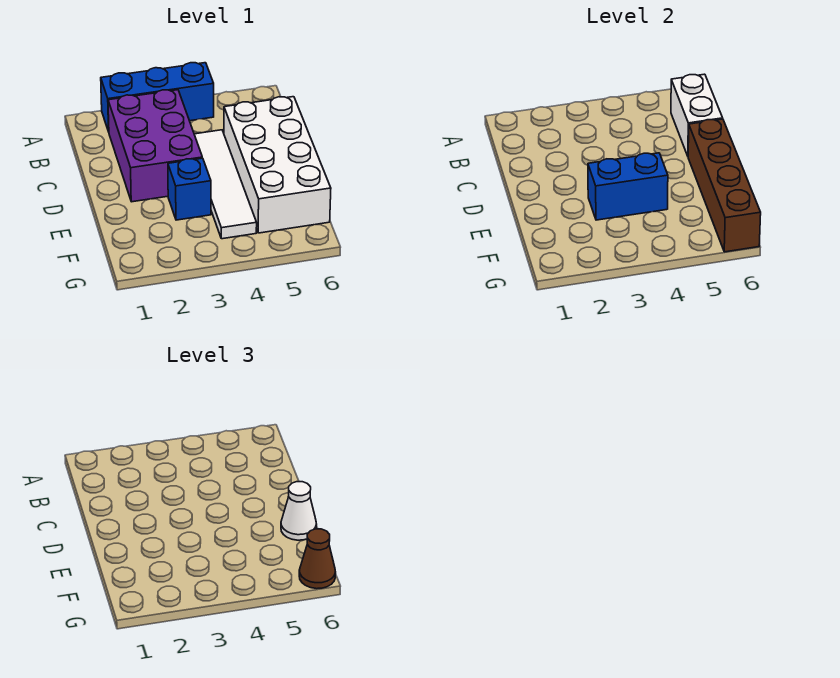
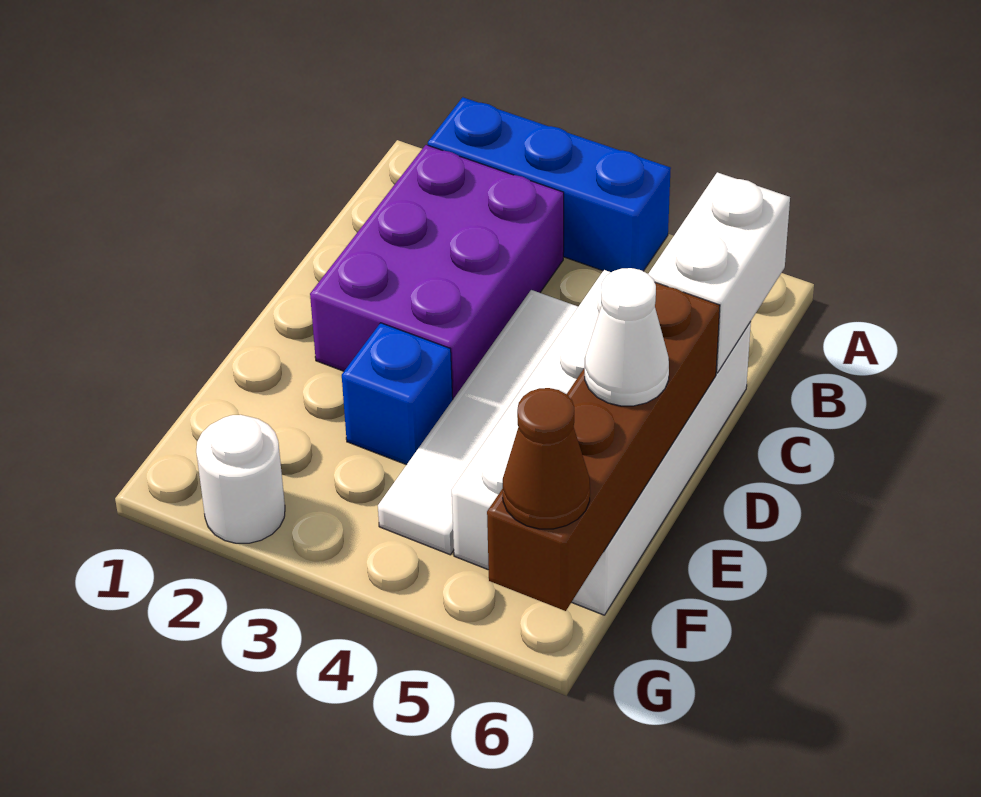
blue 1x2 brick [588,153,668,220] -> none
none -> white 1x1 round brick [196,415,285,543]

